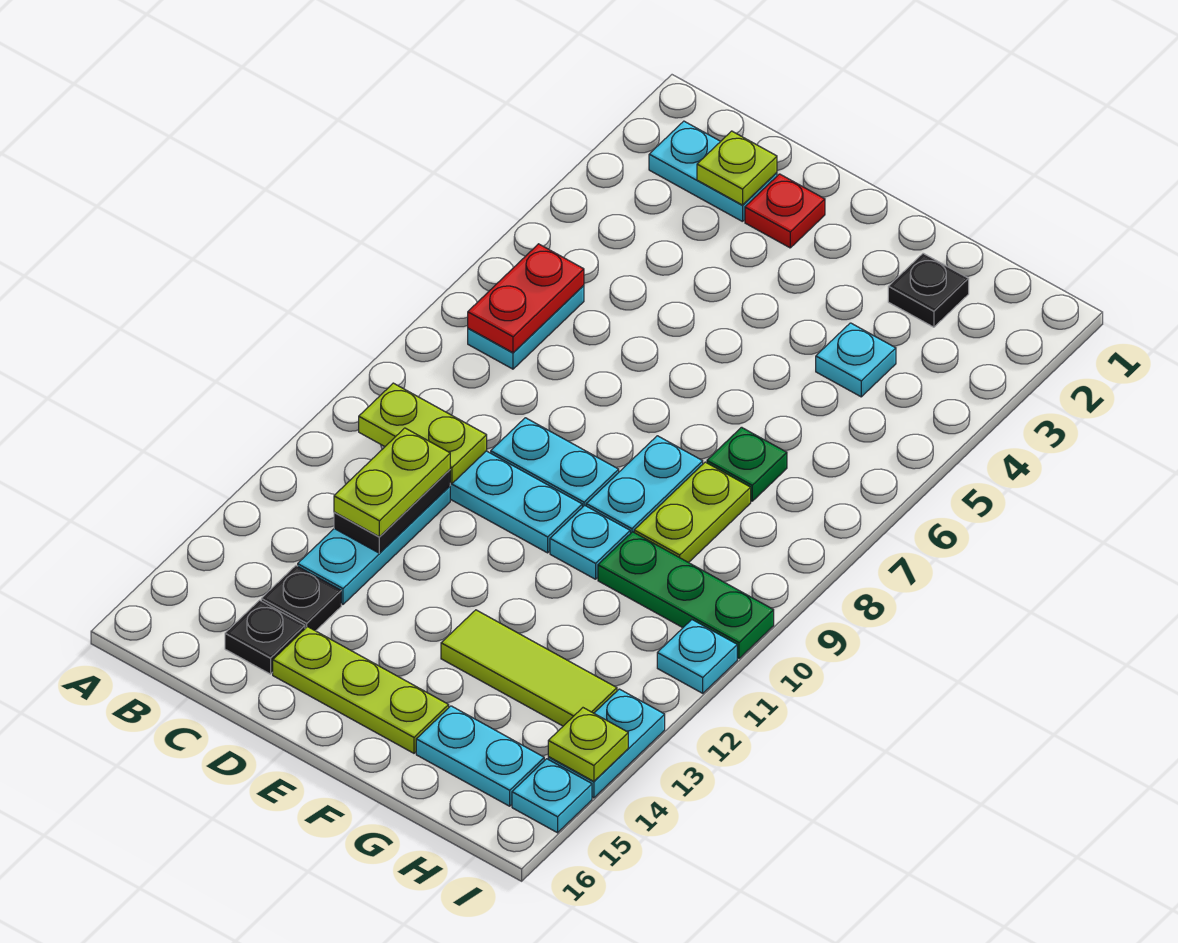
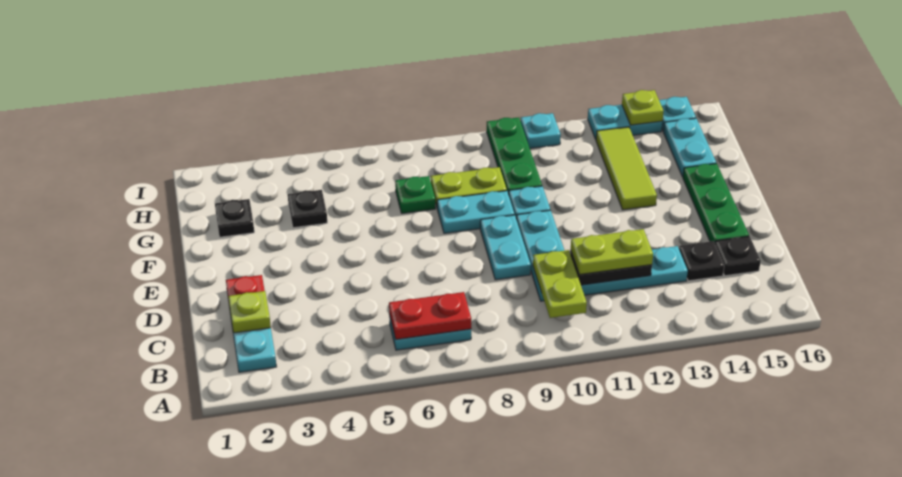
lime 1x3 plate [273,627,449,753] -> green 1x3 plate [683,163,749,242]
cyan 1x1 plate [816,323,896,397] -> black 1x1 plate [288,190,327,228]

